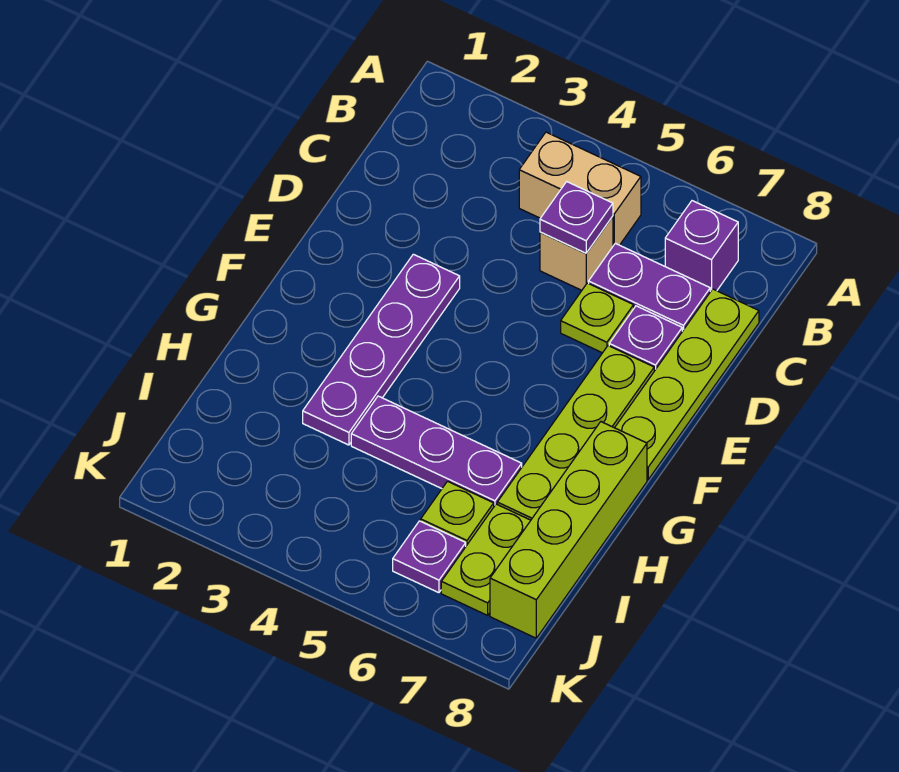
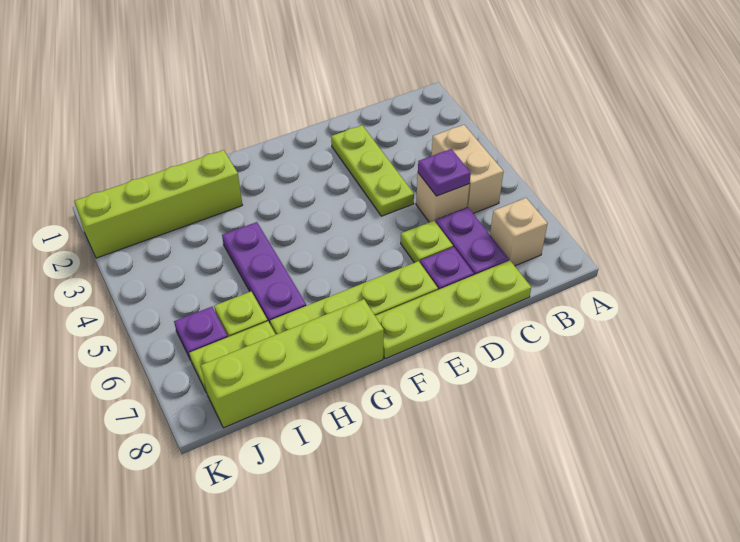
purple 1x1 brick [665,201,738,292] -> tan 1x1 brick [490,198,548,266]
none -> lime 1x3 plate [331,125,414,216]
purple 1x4 plate [303,254,460,445] -> none
none -> lime 1x4 brick [74,150,242,258]

